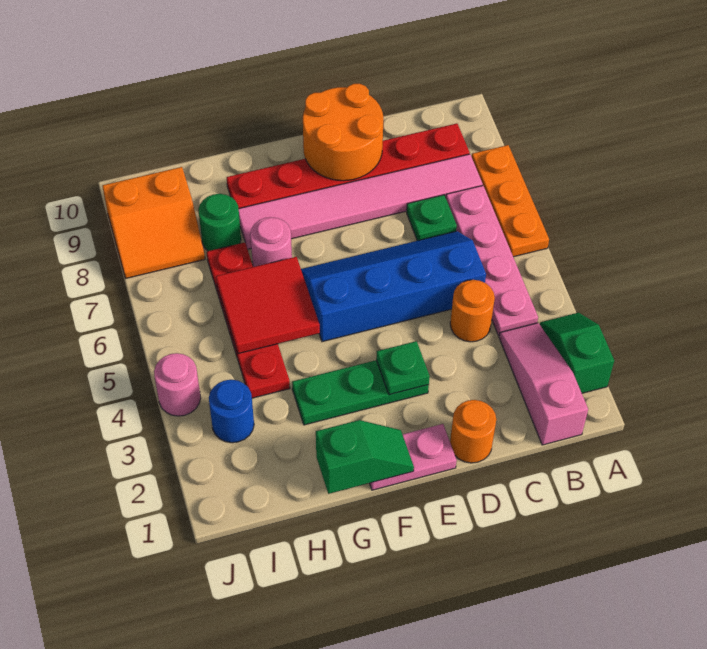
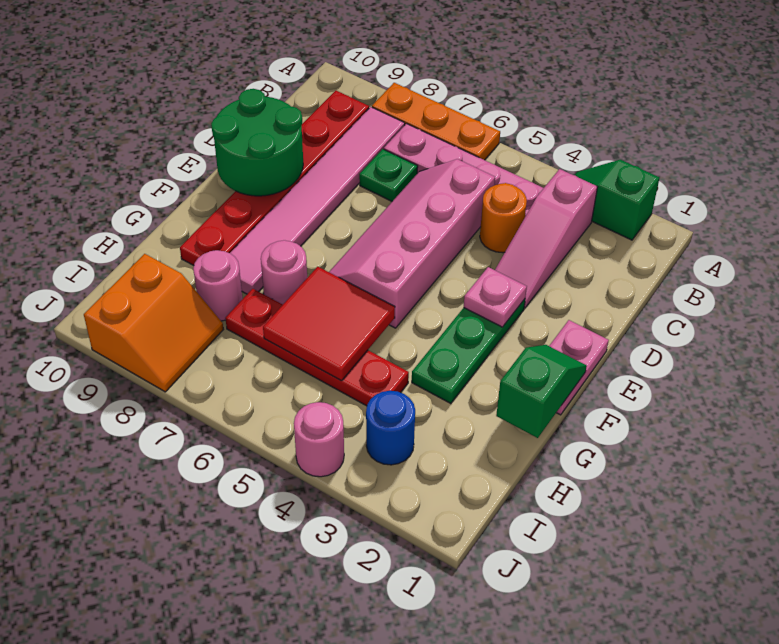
pink 1x3 slope [499,323,588,445] -> pink 1x3 slope turned to [495,169,597,308]
blue 2x4 slope [301,231,486,342] -> pink 2x4 slope [329,159,495,328]
orange 1x1 round brick [450,400,496,463] -> none
orange 2x2 round brick [303,84,384,181] -> green 2x2 round brick [211,89,303,196]
green 1x1 plate [376,341,430,395] -> pink 1x1 plate [464,267,527,327]
green 1x1 round brick [198,194,241,251] -> pink 1x1 round brick [193,250,242,321]

